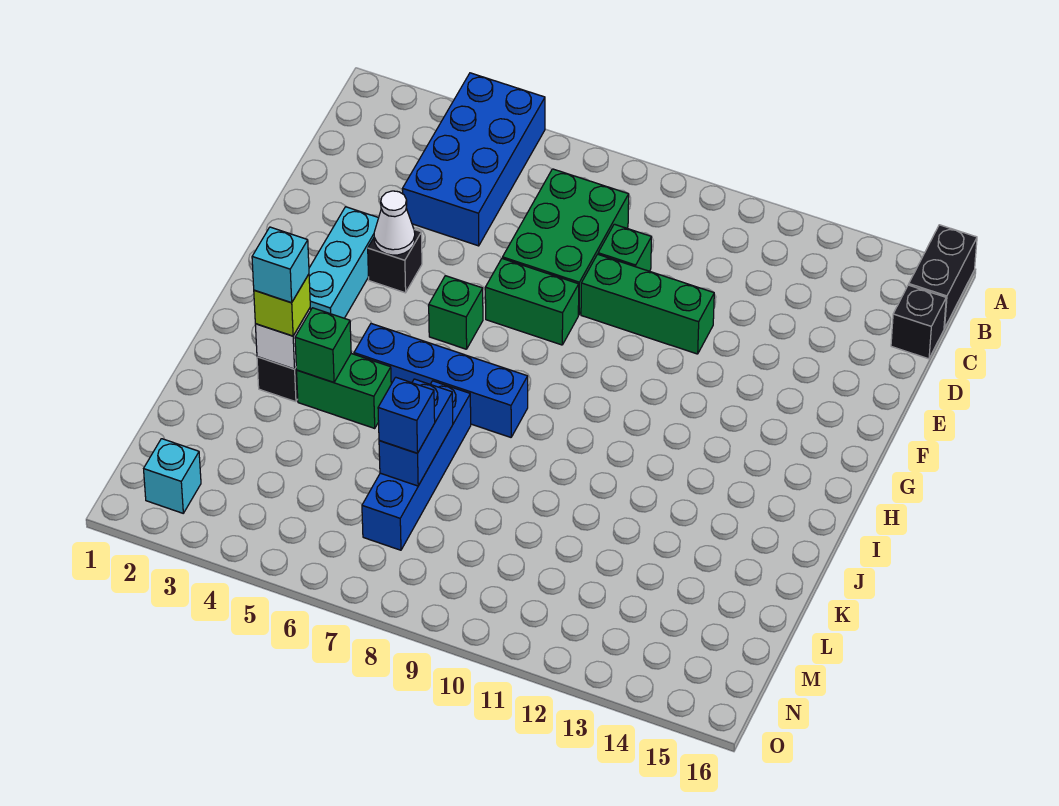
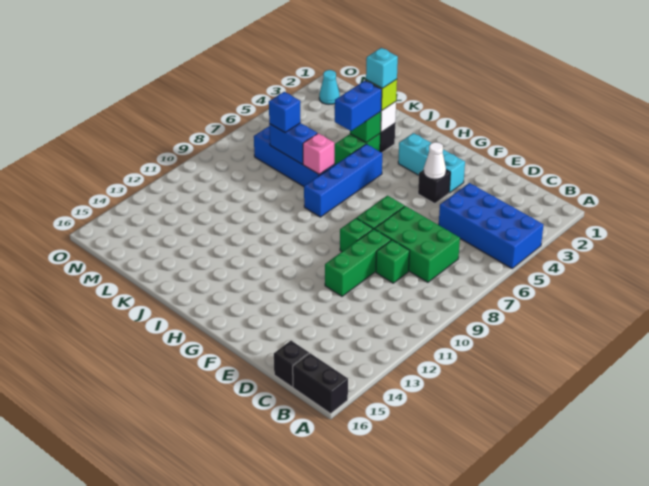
green 1x1 brick [429,276,483,349] -> green 1x1 brick moved to [340,218,373,251]
none -> blue 1x2 brick [335,80,382,131]
none -> pink 1x1 brick [303,133,334,174]
cyan 1x1 brick [144,439,201,513] -> cyan 1x1 cone [319,70,340,104]

